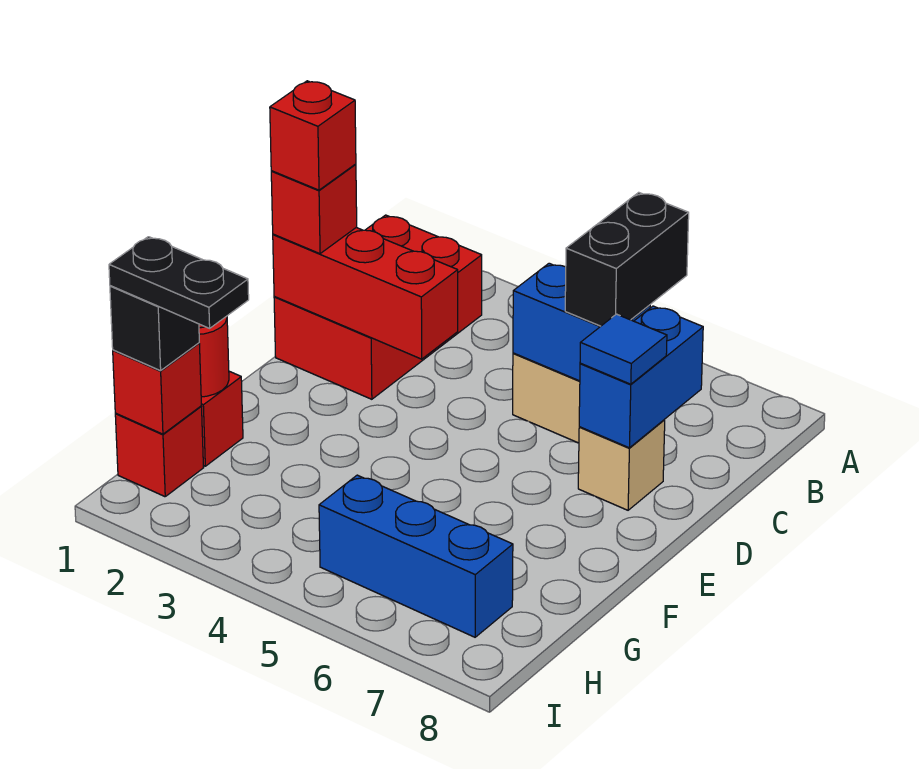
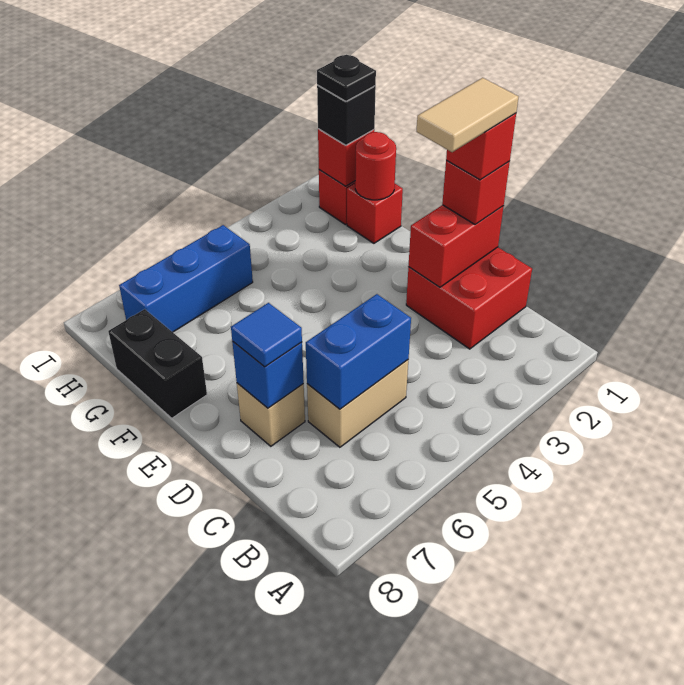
red 2x3 brick [274,215,482,399] -> red 2x2 brick [406,247,532,349]
black 1x2 brick [565,192,689,326] -> black 1x2 brick moved to [108,309,207,418]
blue 1x2 brick [579,306,703,448] -> blue 1x1 brick [232,342,304,408]
red 1x3 brick [273,227,458,359] -> red 1x2 brick [408,205,504,287]
none -> tan 1x2 tile [416,78,518,152]
black 1x2 plate [109,237,249,328] -> black 1x1 plate [317,55,376,101]

